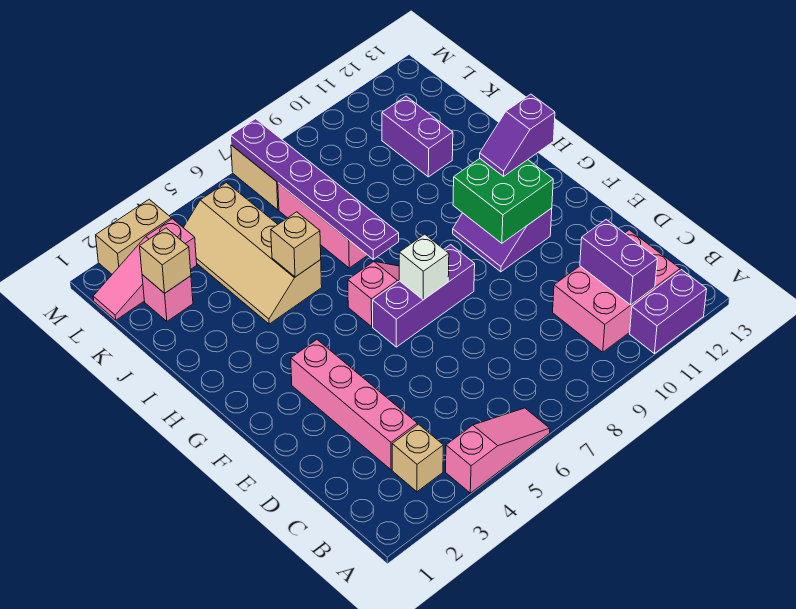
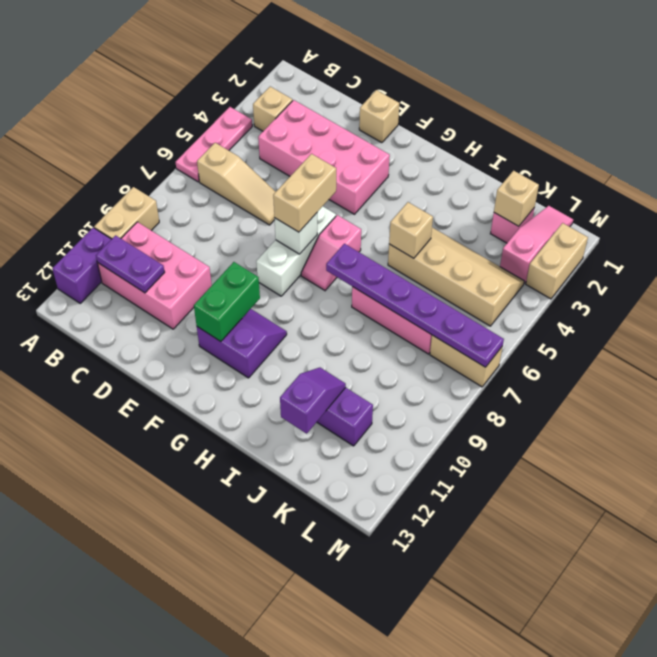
pink 1x3 slope [446,408,550,493] -> pink 1x3 plate [176,107,252,182]
none -> tan 1x2 brick [94,187,159,239]
none -> tan 1x3 slope [197,143,275,225]
pink 2x3 brick [553,230,680,352] -> pink 2x3 brick turned to [98,222,212,329]
purple 1x2 brick [580,220,657,305] -> purple 1x2 plate [96,235,165,293]
pink 1x4 brick [291,340,417,470] -> pink 2x4 brick [258,100,390,214]
none -> tan 1x1 brick [359,90,399,143]
purple 1x3 brick [373,245,475,347] -> white 1x3 brick [256,206,336,296]
none -> tan 1x2 brick [273,154,336,232]
green 2x2 brick [453,159,553,243] -> green 1x2 brick [194,262,260,342]
purple 1x2 slope [480,94,555,176] -> purple 1x2 slope moved to [280,368,346,434]

